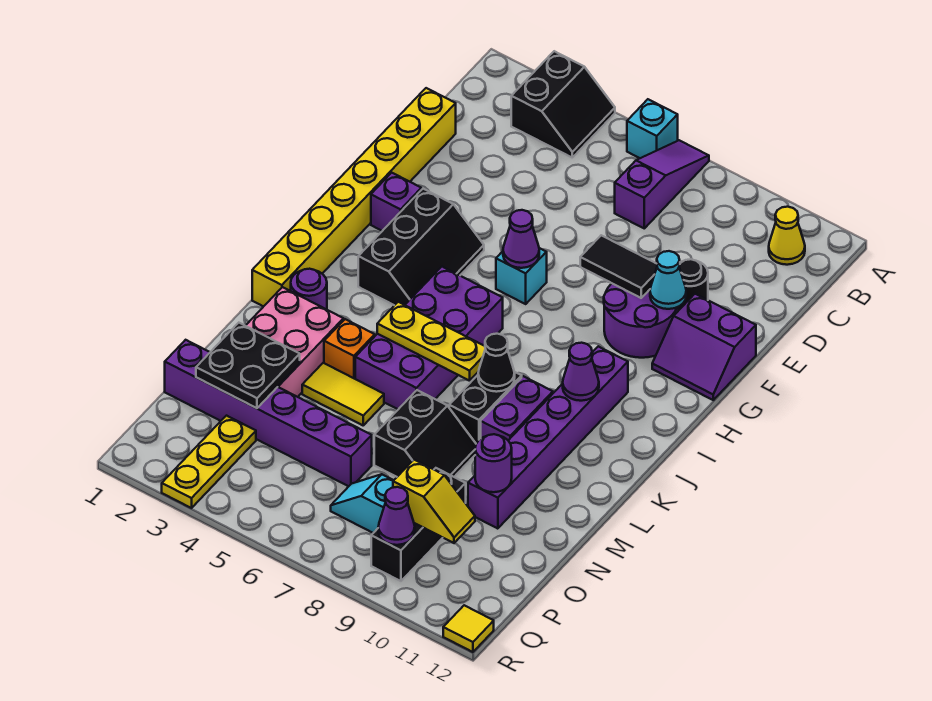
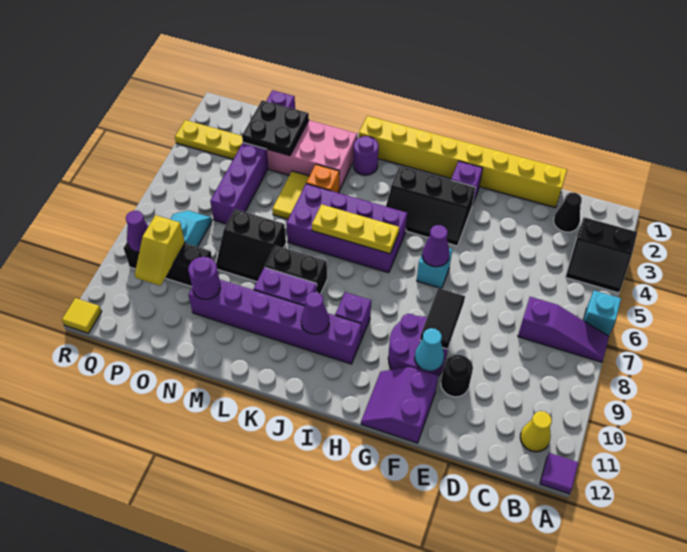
none -> purple 1x1 tile [540,453,578,494]
none -> purple 1x1 brick [335,292,371,340]
yellow 1x3 plate [377,302,485,381] -> yellow 1x3 plate turned to [312,204,399,254]
black 1x1 cone [478,334,515,392] -> black 1x1 cone moved to [554,192,582,232]

